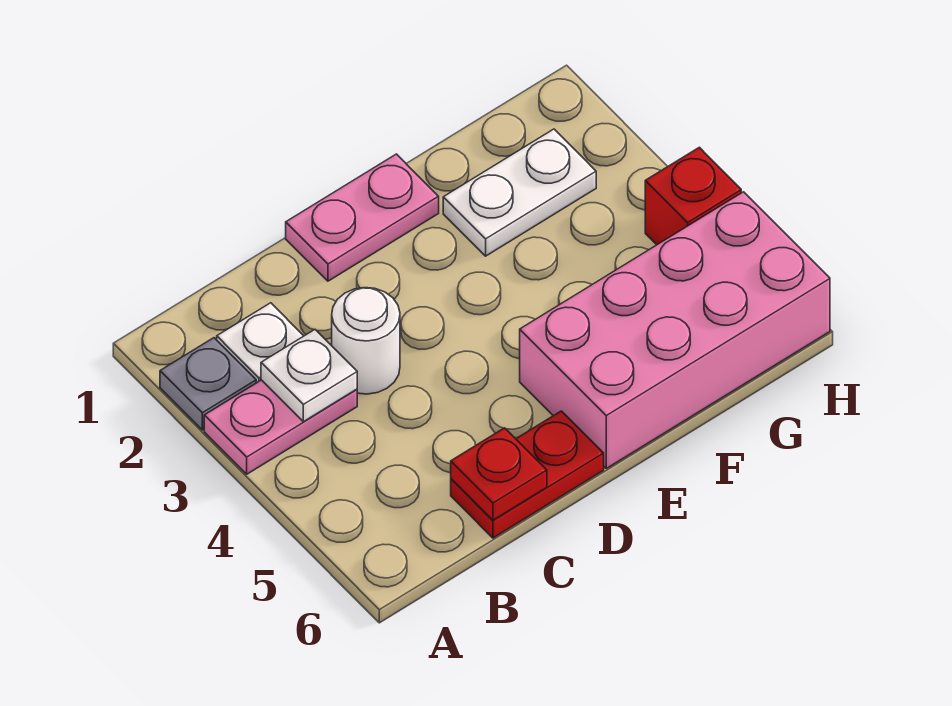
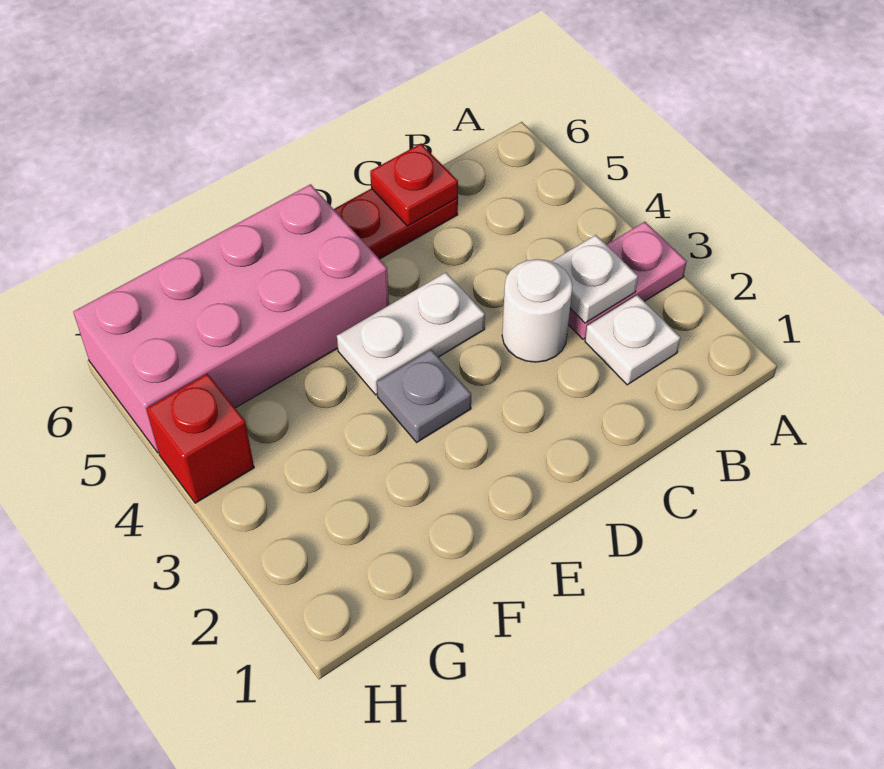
grey 1x1 plate [160,338,256,430] -> grey 1x1 plate moved to [377,349,471,442]
pink 1x2 plate [286,154,439,281] -> none
white 1x2 plate [443,129,596,256] -> white 1x2 plate moved to [337,273,485,395]

